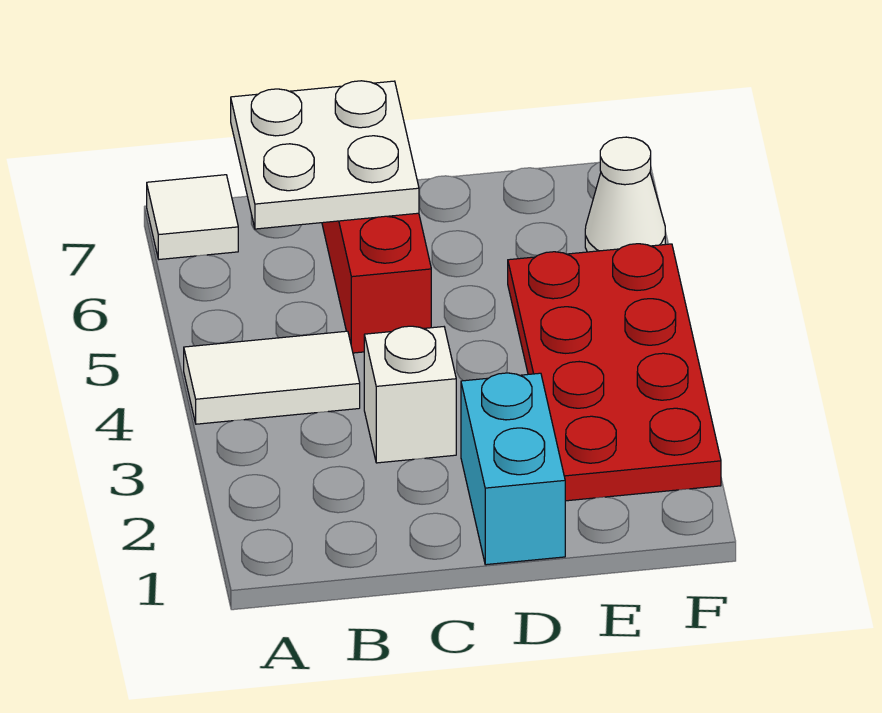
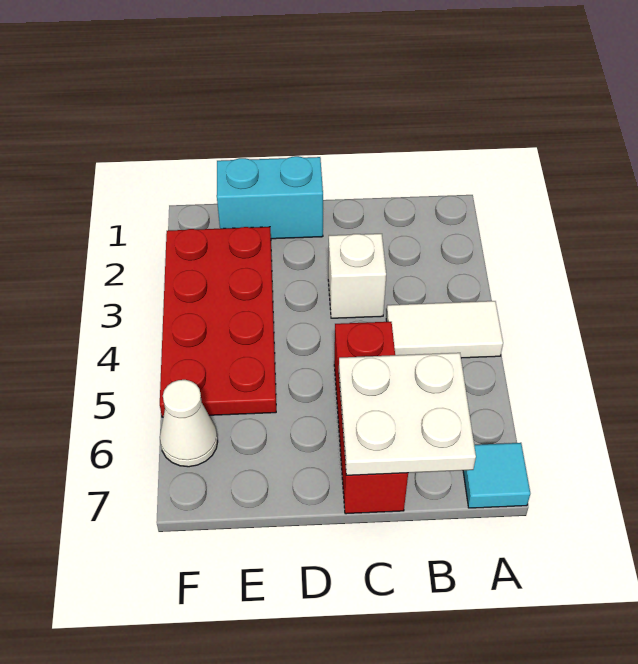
white 1x1 tile [147,175,238,259] -> cyan 1x1 tile [463,443,530,508]
cyan 1x2 brick [461,373,565,565] -> cyan 1x2 brick turned to [217,156,323,239]

